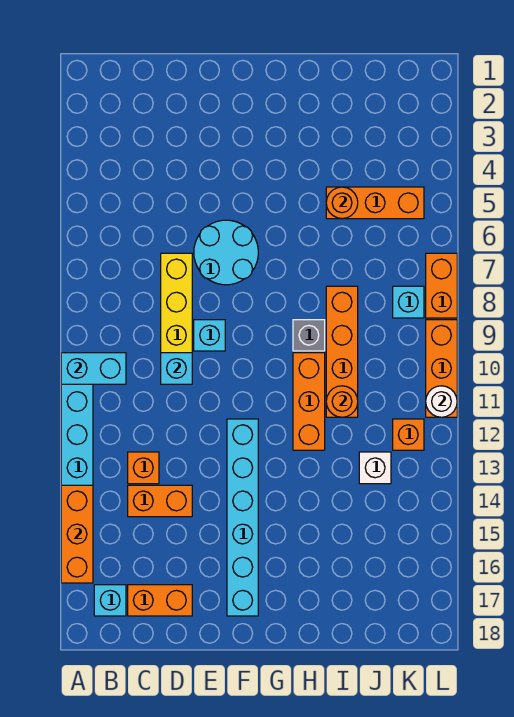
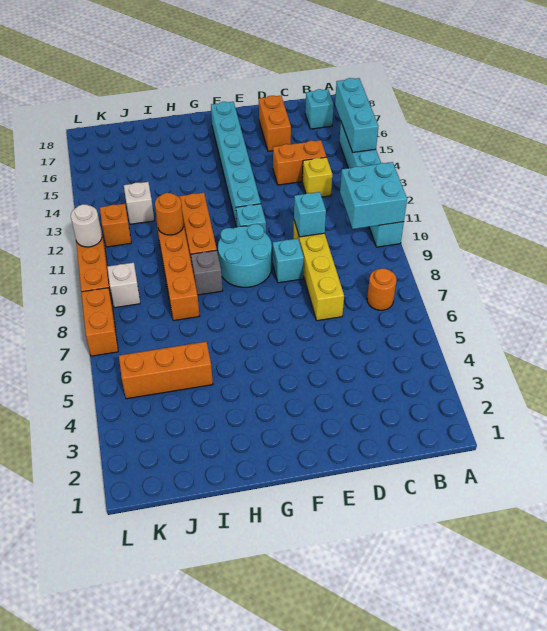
cyan 1x2 brick [61,353,126,384] -> cyan 2x2 brick [340,162,407,229]
orange 1x3 brick [61,485,93,583] -> cyan 1x3 brick [335,78,378,152]
orange 1x1 brick [128,452,159,484] -> yellow 1x1 brick [302,157,332,197]
orange 1x2 brick [128,585,192,616] -> orange 1x2 brick turned to [259,96,291,151]
cyan 2x2 round brick [194,220,258,285] -> cyan 2x2 round brick moved to [218,224,272,287]
orange 1x1 round brick [326,187,358,219] -> orange 1x1 round brick moved to [367,269,397,310]
cyan 1x1 brick [393,286,424,318] -> cyan 1x1 brick moved to [236,204,266,233]
none -> white 1x1 brick [107,263,140,308]

